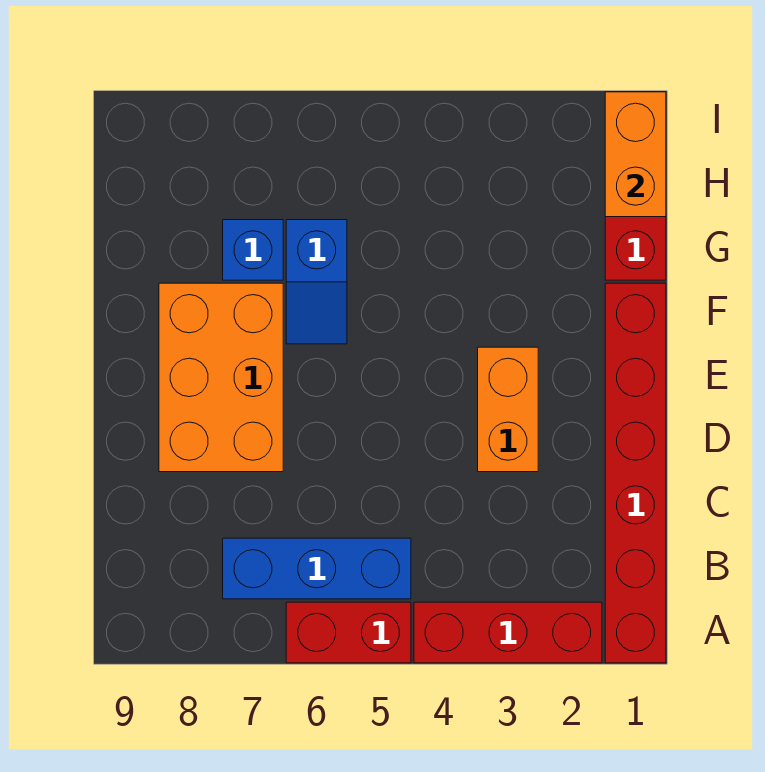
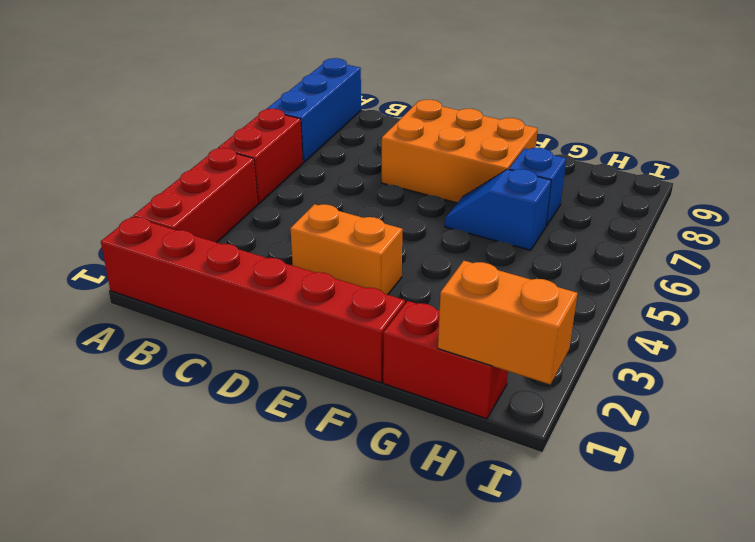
blue 1x3 brick [223,538,411,599] -> blue 1x3 brick moved to [267,58,361,163]

